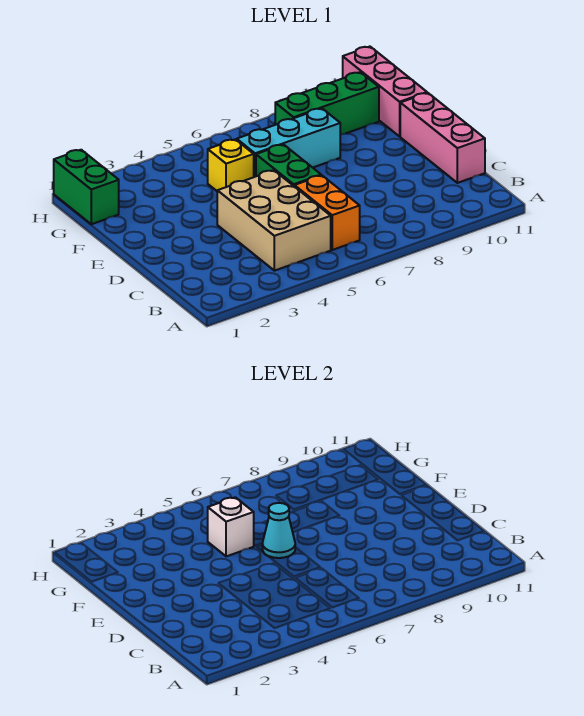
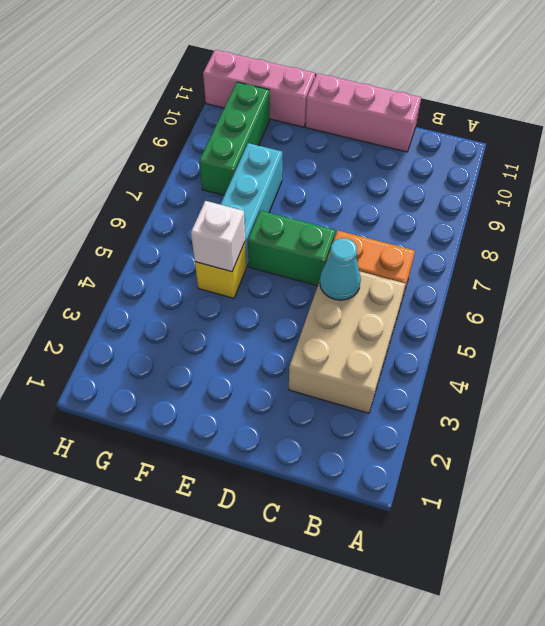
tan 2x3 brick [217,170,331,271] -> tan 2x3 brick turned to [289,271,406,413]
cyan 1x1 cone [262,503,295,558] -> cyan 1x1 cone moved to [320,238,361,300]
green 1x2 brick [54,150,119,224] -> none

